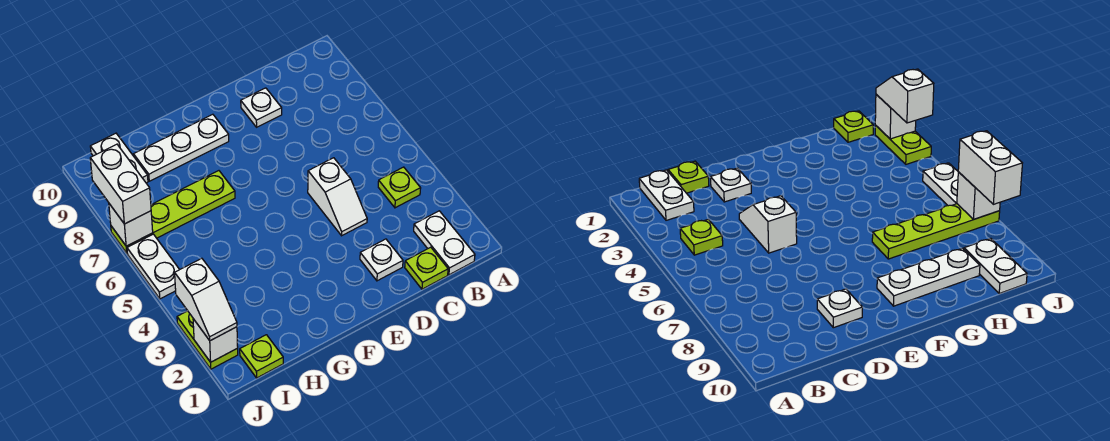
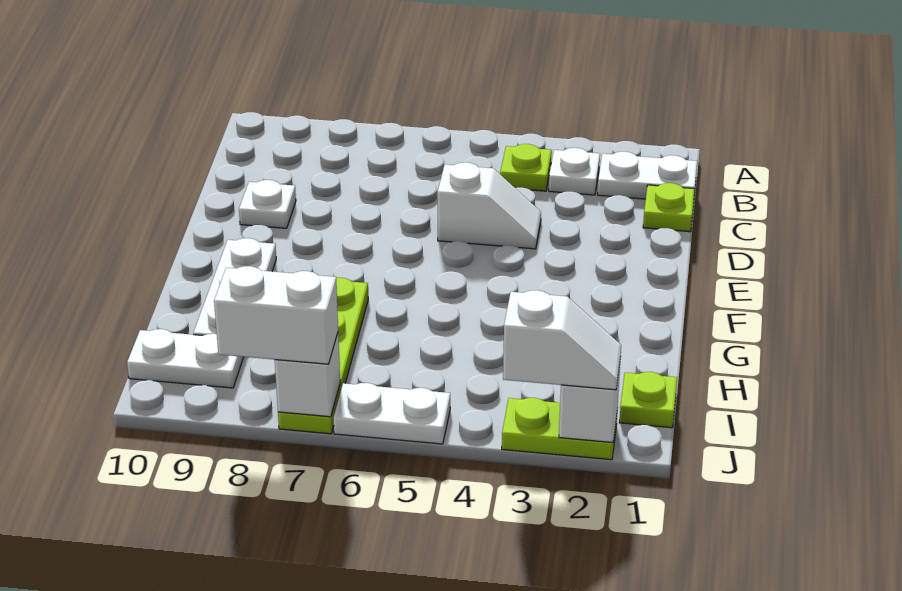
white 1x1 plate [360,239,403,281] -> white 1x1 plate moved to [549,148,600,195]

